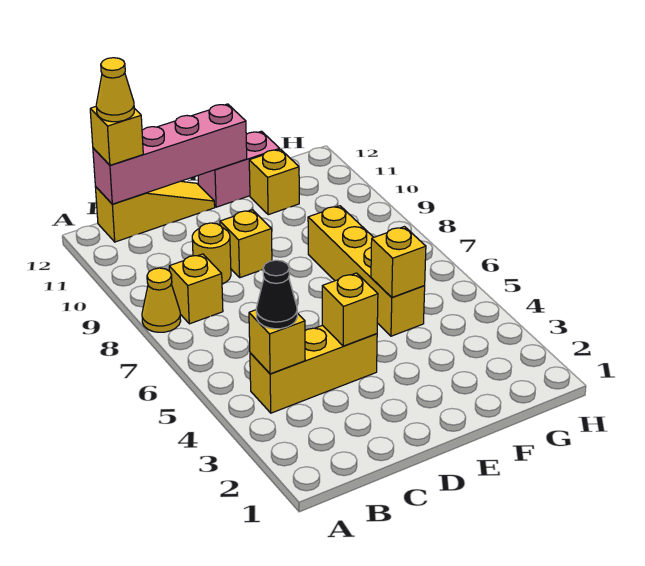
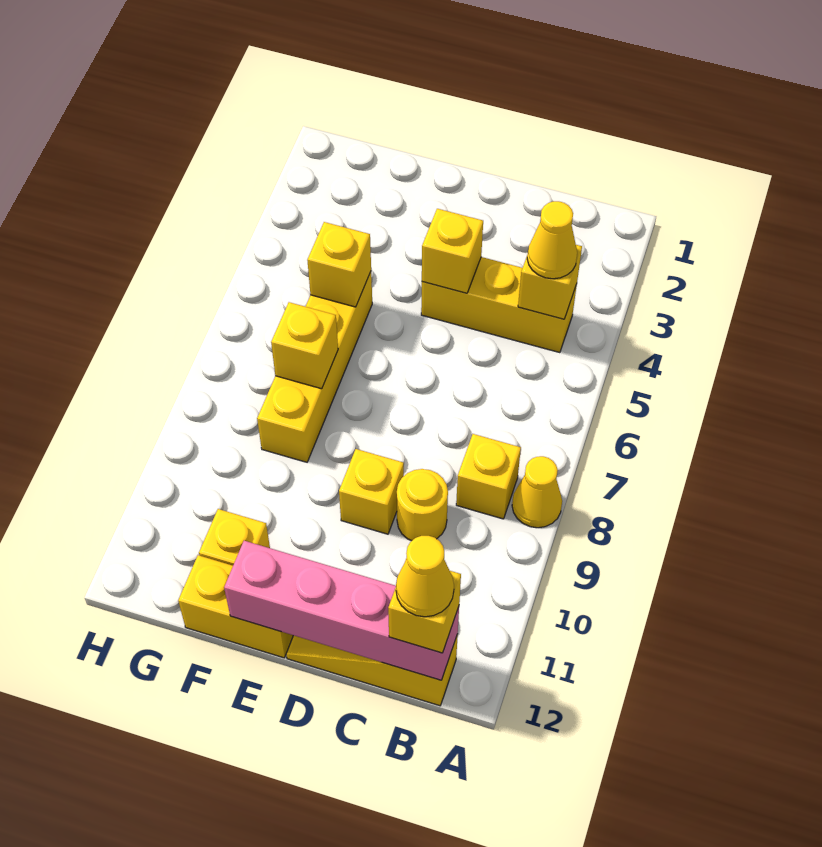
black 1x1 cone [256,260,297,329] -> yellow 1x1 cone [527,201,577,279]
pink 1x2 brick [198,131,280,207] -> yellow 1x2 brick [178,555,293,658]
none -> yellow 1x1 brick [271,302,338,389]

